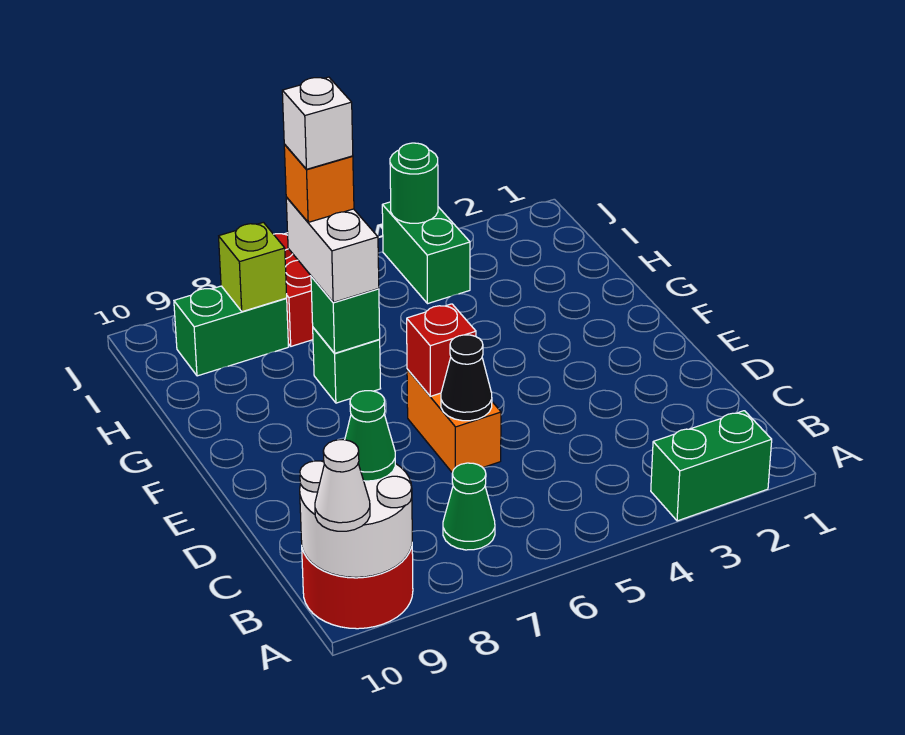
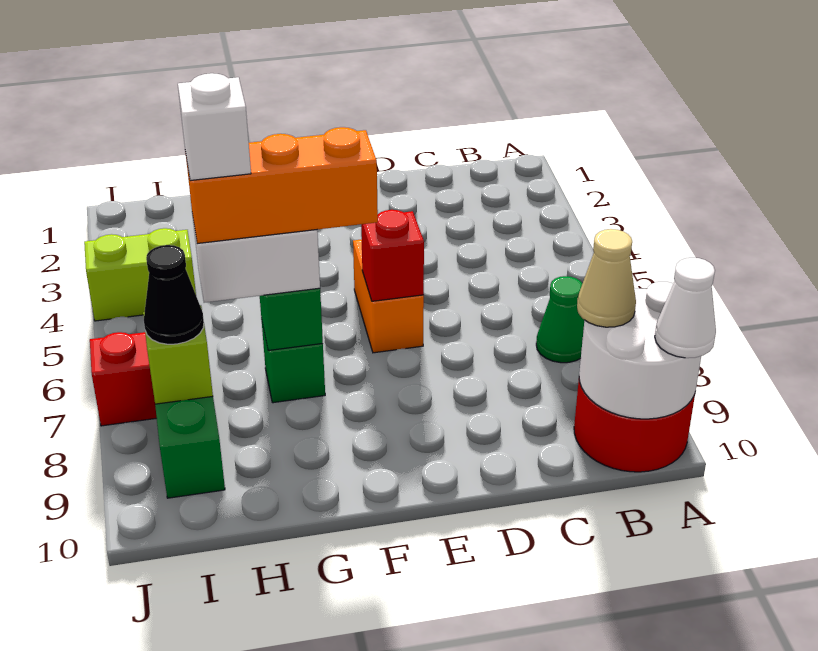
green 1x2 brick [651,411,772,521] -> none
green 1x1 cone [345,391,395,481] -> tan 1x1 cone [577,229,636,327]
orange 1x2 brick [407,369,501,473] -> orange 1x2 brick turned to [353,239,424,353]
black 1x1 cone [441,335,492,421] -> black 1x1 cone moved to [144,245,204,344]
orange 1x1 brick [284,144,354,222] -> orange 1x3 brick [185,127,378,244]
green 1x2 brick [382,202,470,304] -> lime 1x2 brick [84,228,196,321]
green 1x1 round brick [390,143,438,223] -> none

